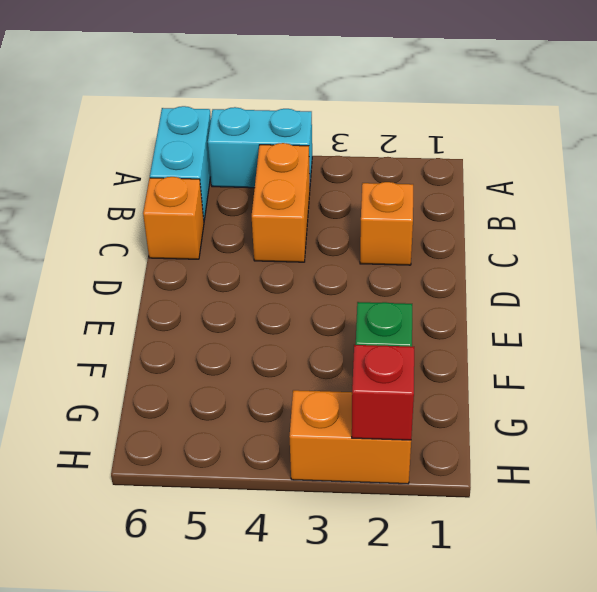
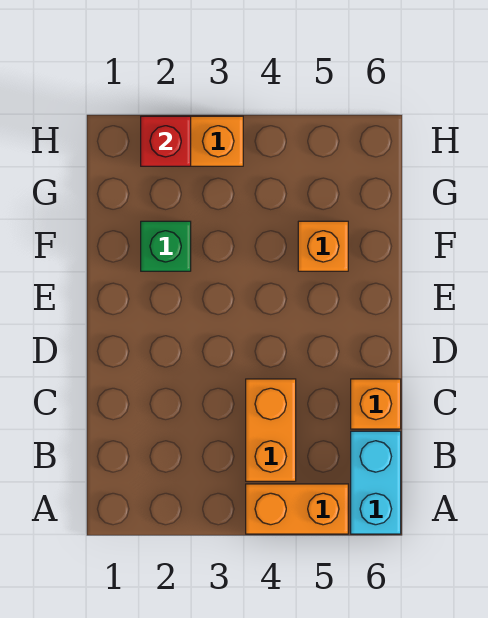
cyan 1x2 brick [208,107,312,188] -> orange 1x2 brick [246,484,348,534]
orange 1x1 brick [360,182,413,265] -> orange 1x1 brick moved to [298,221,348,271]

